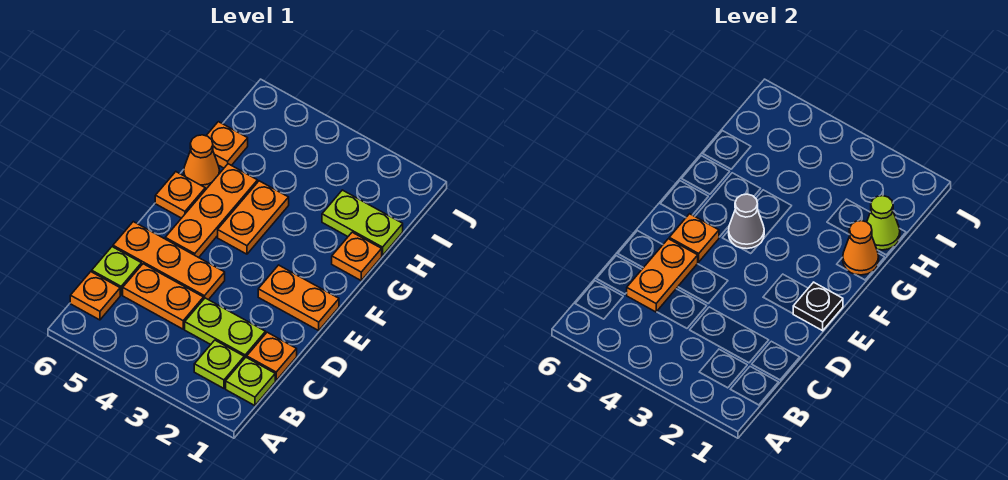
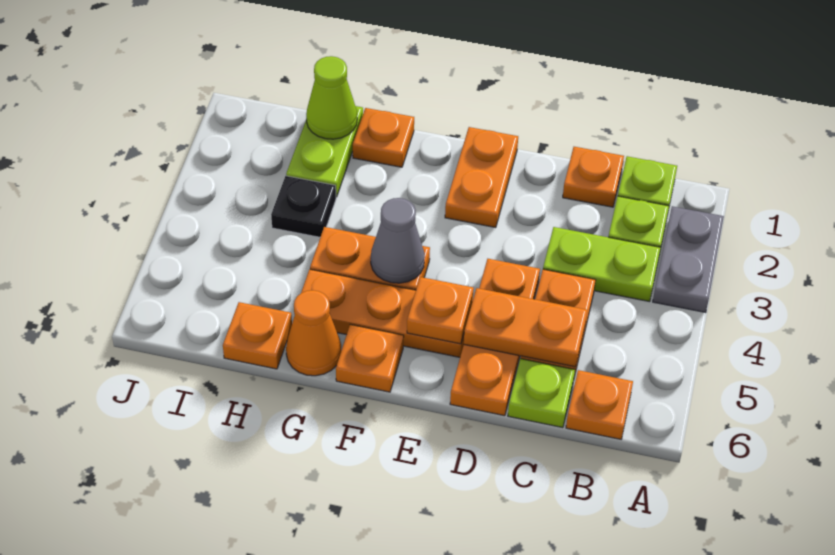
none -> grey 1x2 plate [653,206,724,313]
lime 1x2 plate [185,298,266,359] -> lime 1x2 plate turned to [543,227,661,302]
black 1x1 plate [793,282,843,331] -> black 1x1 plate moved to [271,176,336,237]
orange 1x1 cone [843,221,879,275] -> none

